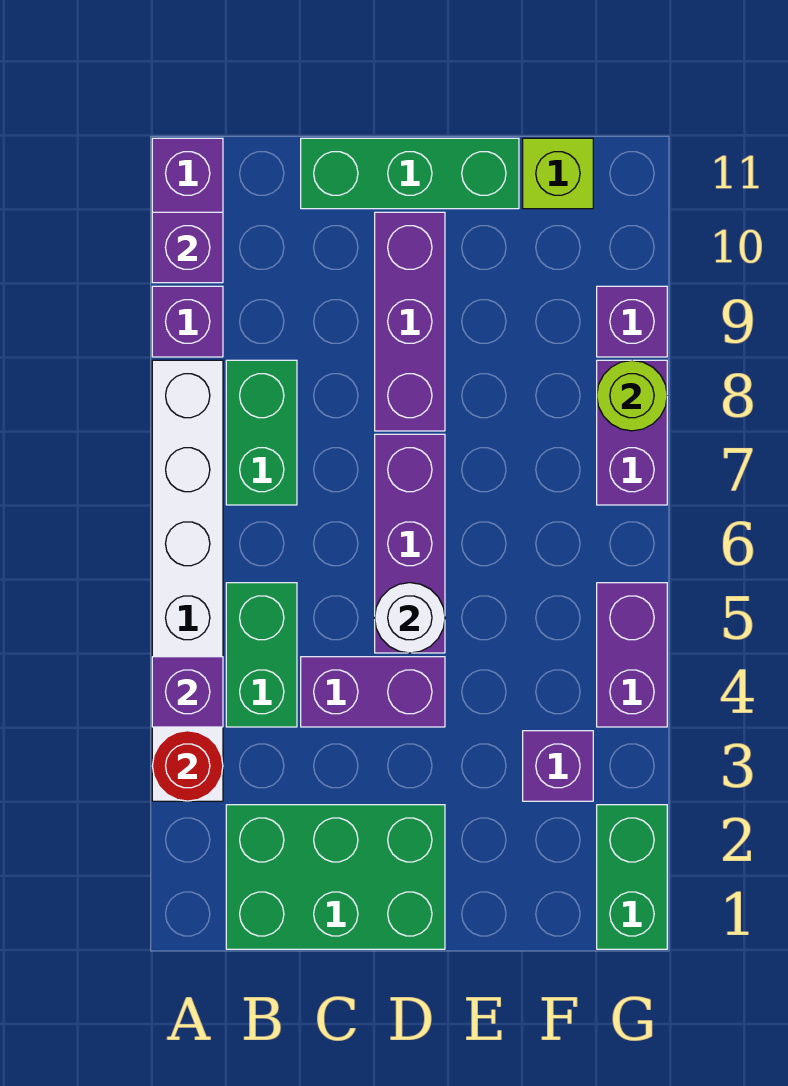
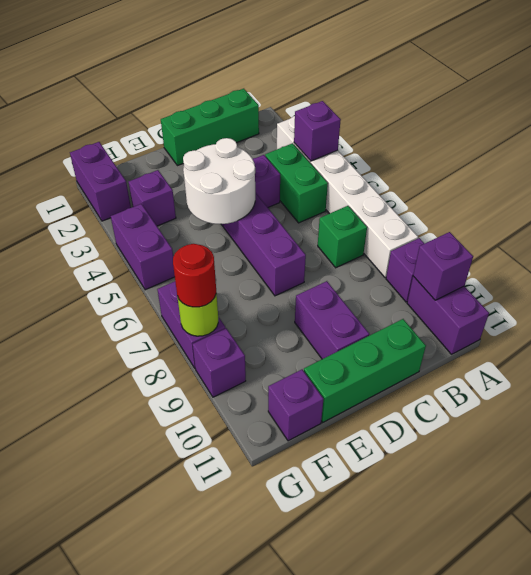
red 1x1 round brick [152,731,223,801] -> red 1x1 round brick moved to [173,244,216,307]
green 2x3 brick [226,805,445,949] -> green 1x3 brick [161,89,259,166]
green 1x2 brick [226,360,297,505] -> green 1x1 brick [318,206,367,268]
white 1x1 round brick [375,583,445,653] -> white 2x2 round brick [183,138,255,224]
purple 1x3 brick [375,212,445,431] -> purple 1x2 brick [295,281,369,359]
lime 1x1 brick [523,138,593,209] -> purple 1x1 brick [268,370,323,441]
green 1x2 brick [597,805,667,949] -> purple 1x2 brick [70,142,131,221]

